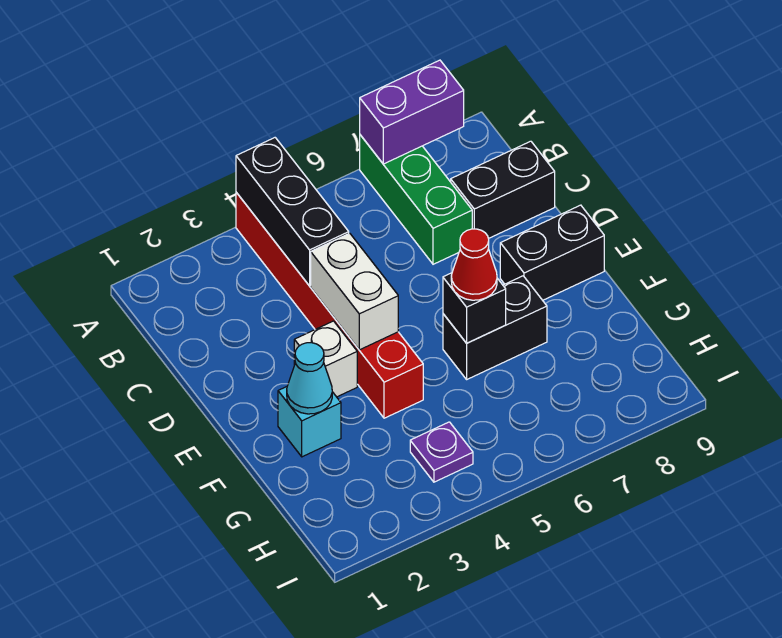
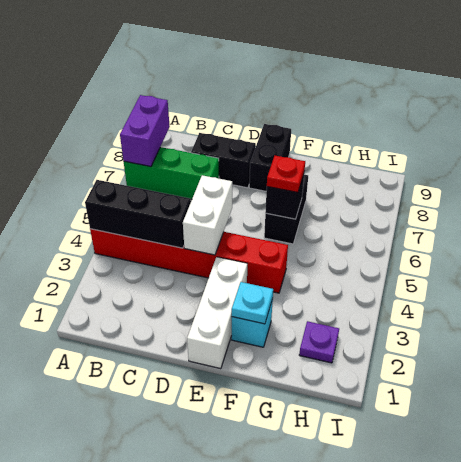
black 1x2 brick [451,141,555,239] -> black 1x2 brick turned to [191,133,256,188]
white 1x2 brick [311,233,398,350] -> white 1x2 brick turned to [183,175,232,255]
white 1x1 brick [294,321,357,397] -> white 1x3 brick [187,257,247,369]
cyan 1x1 cone [287,343,332,414] -> cyan 1x1 plate [232,282,273,324]
red 1x1 cone [451,229,497,300] -> red 1x1 plate [267,156,305,192]
purple 1x1 plate [410,422,473,482] -> purple 1x1 plate moved to [299,321,339,363]

